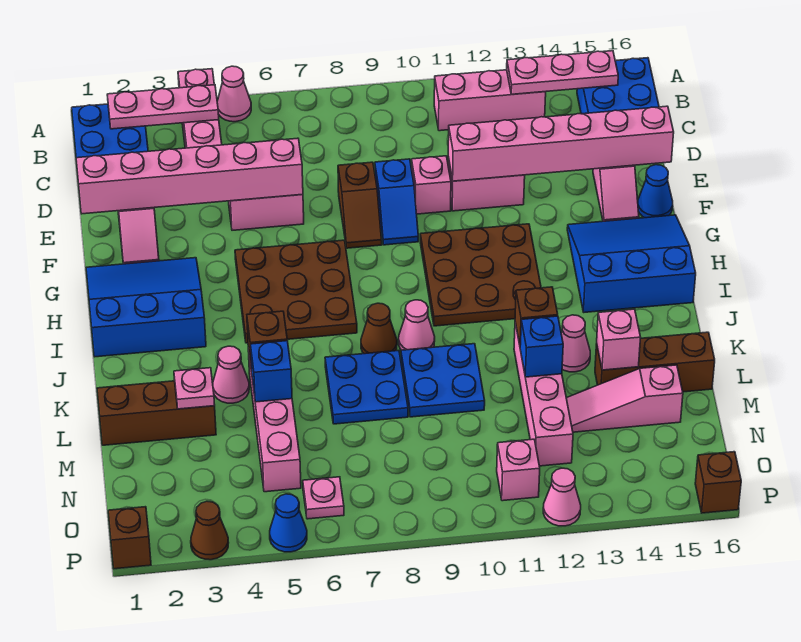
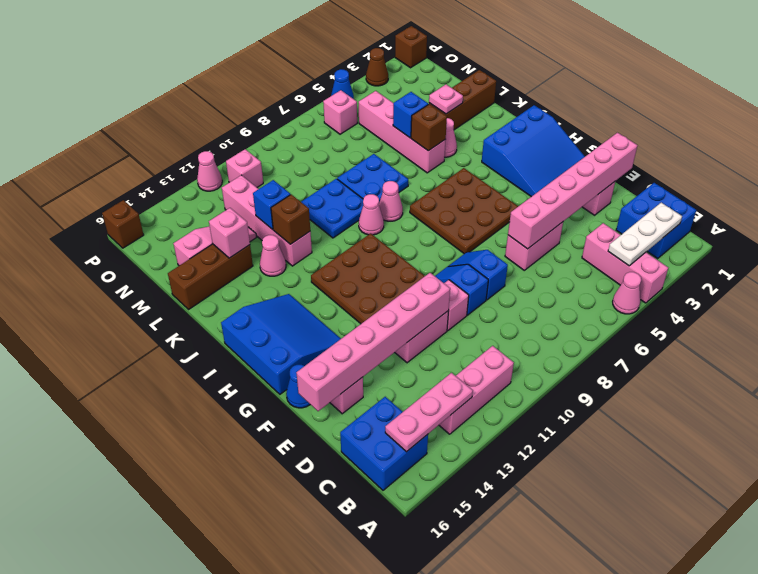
pink 1x3 plate [107,85,219,129] -> white 1x3 plate [608,203,682,266]
brown 1x2 slope [338,162,382,248] -> blue 1x2 slope [448,250,508,300]
blue 3x3 slope [567,215,696,312] -> blue 3x3 slope turned to [221,294,341,394]
brown 1x1 cone [361,303,397,354] -> pink 1x1 cone [379,181,403,221]
pink 1x1 plate [303,477,344,519] -> pink 1x1 brick [323,90,357,134]

